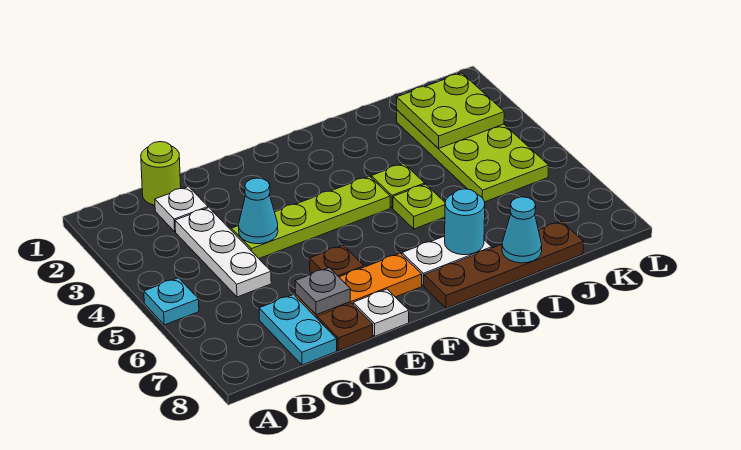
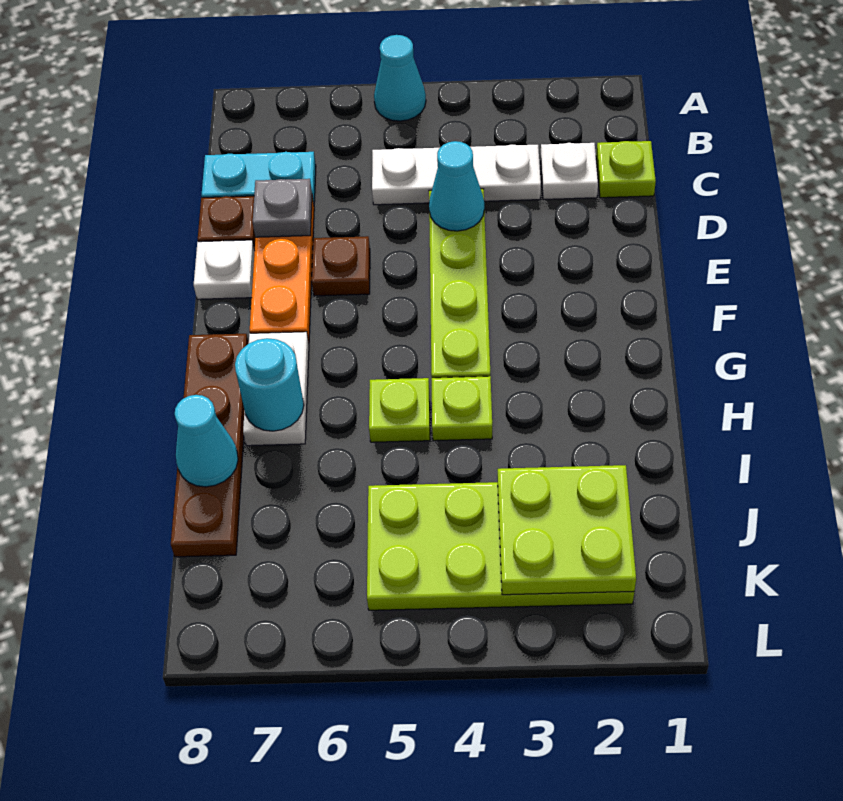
cyan 1x1 plate [144,278,199,325] -> cyan 1x1 cone [374,35,426,121]
lime 1x1 round brick [141,142,181,205] -> lime 1x1 plate [596,141,656,198]

